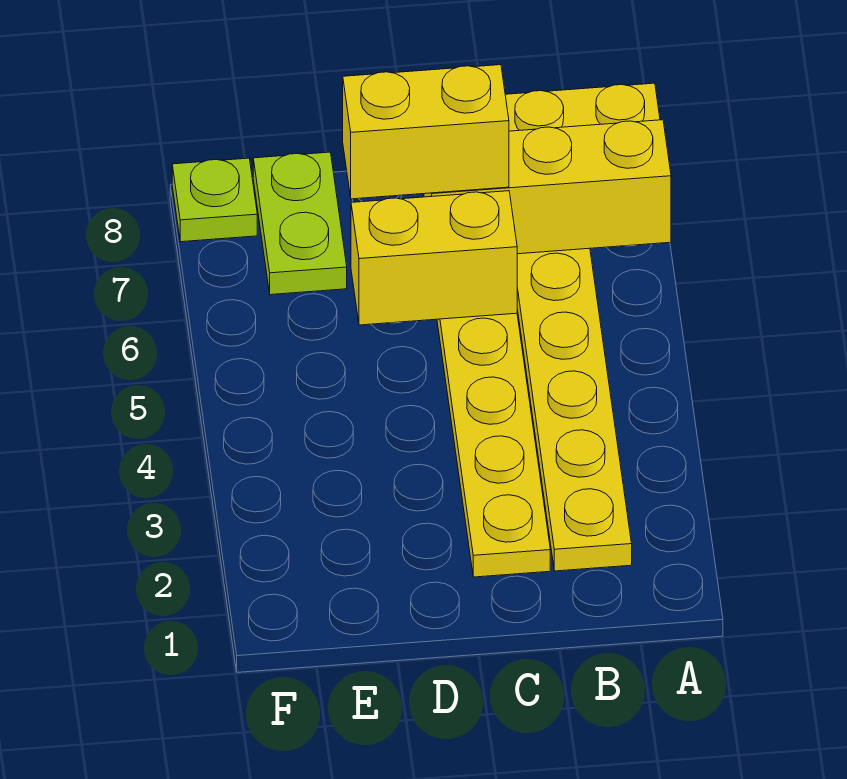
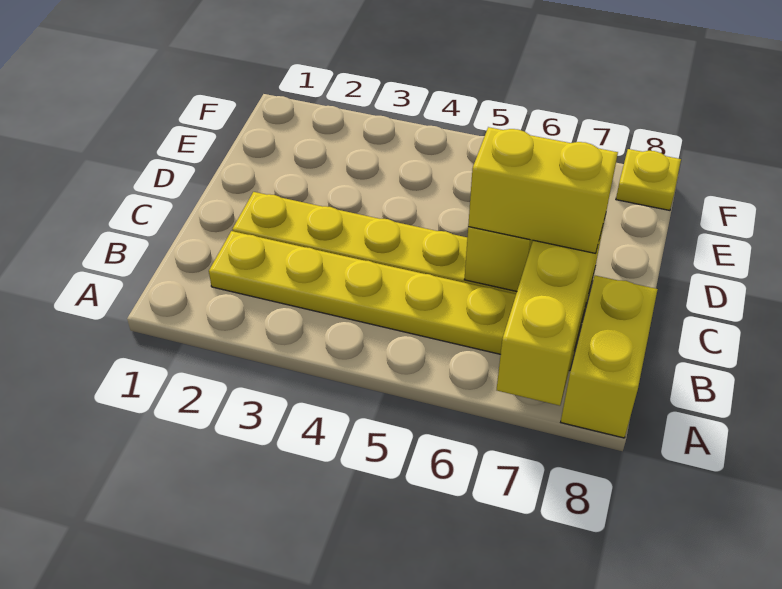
yellow 1x2 brick [343,65,509,199] -> yellow 1x2 brick turned to [468,127,618,254]
lime 1x2 plate [253,152,347,295] -> none
lime 1x1 plate [172,158,257,242] -> yellow 1x1 plate [616,149,681,210]

